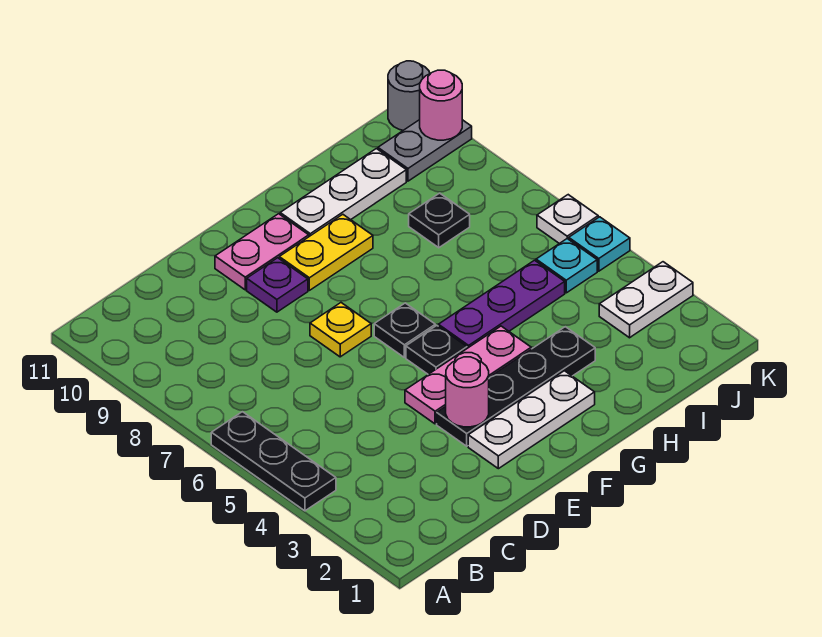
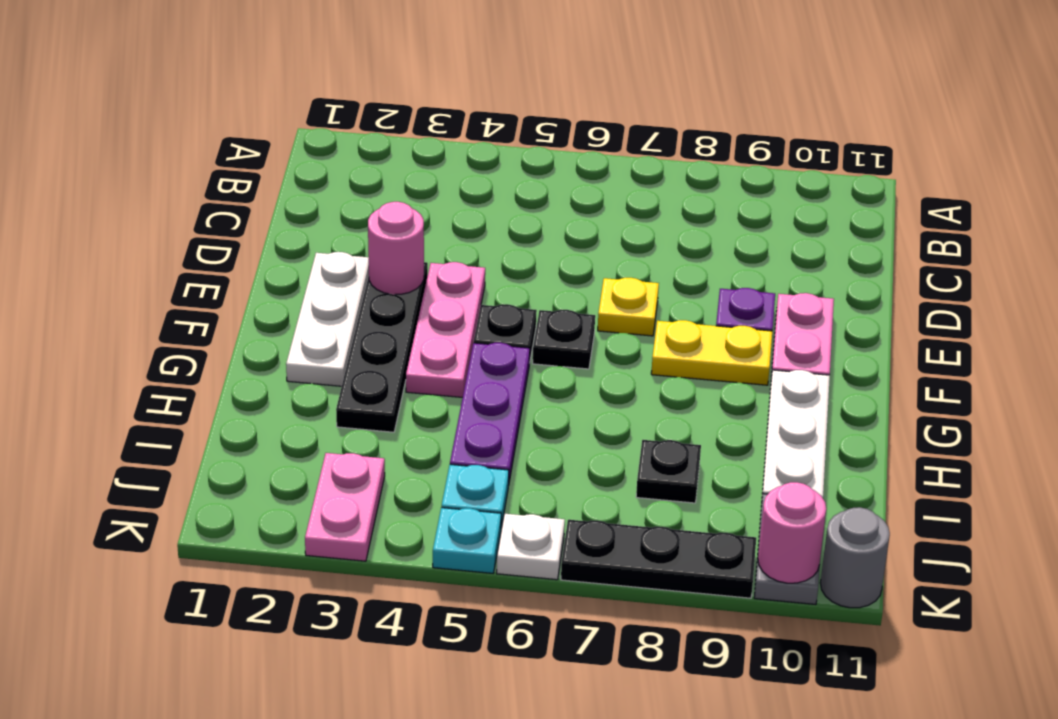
black 1x3 plate [211,412,336,511] -> black 1x3 plate moved to [561,520,756,598]
yellow 1x2 plate [279,214,373,290] -> yellow 1x2 plate turned to [651,320,772,385]
white 1x2 plate [599,262,693,338] -> pink 1x2 plate [305,453,385,561]

